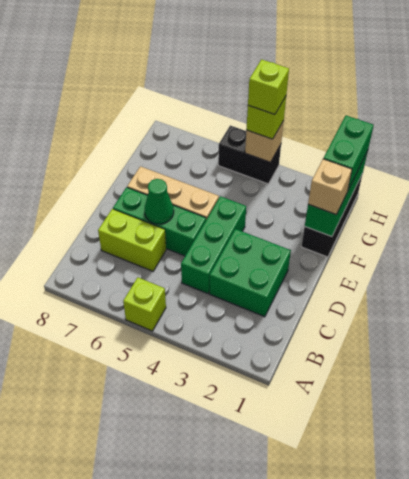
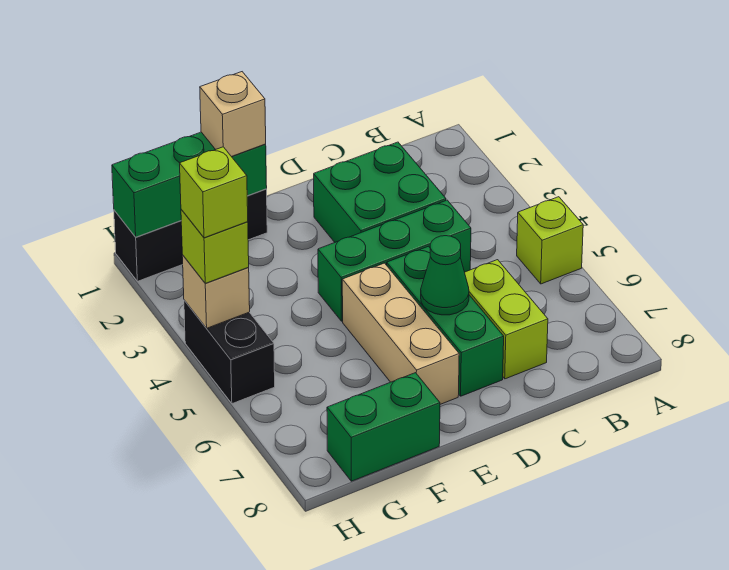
green 1x2 brick [323,115,374,190] -> green 1x2 brick moved to [327,373,440,481]

